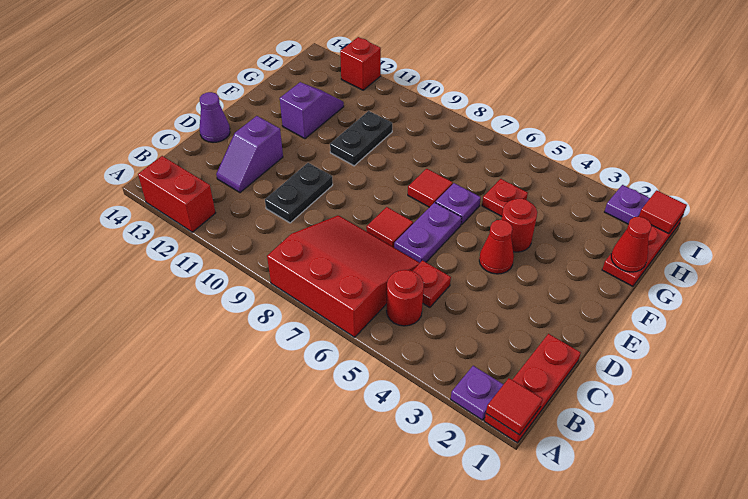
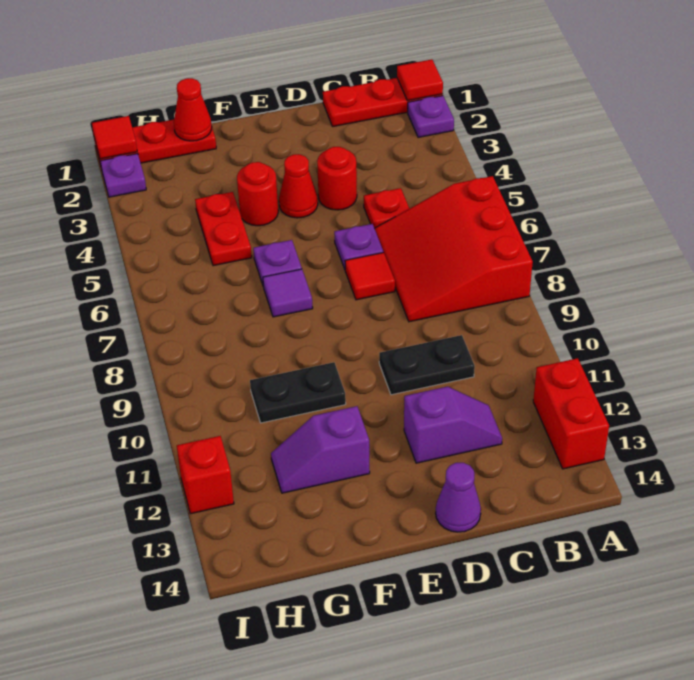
red 1x1 round brick [387,270,424,326] -> red 1x1 round brick moved to [317,147,357,210]
purple 1x2 plate [394,202,462,263] -> purple 1x1 plate [334,224,383,269]
red 1x1 tile [408,169,453,207] -> purple 1x1 tile [263,269,313,317]
red 1x1 plate [482,179,528,216] -> red 1x2 plate [195,192,252,266]

